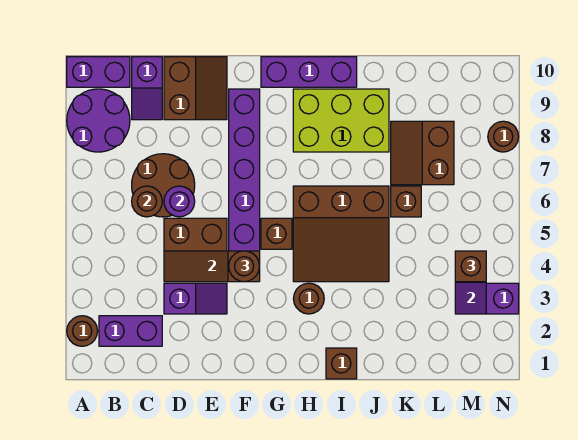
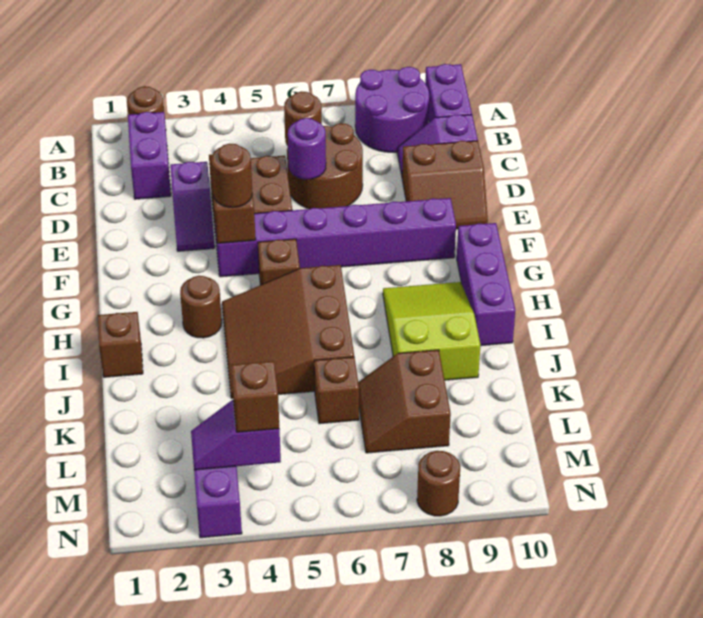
lime 2x3 brick [293,89,389,152] -> lime 2x3 slope [383,282,481,380]
brown 2x2 slope [391,121,454,185] -> brown 2x2 slope turned to [358,350,451,453]

